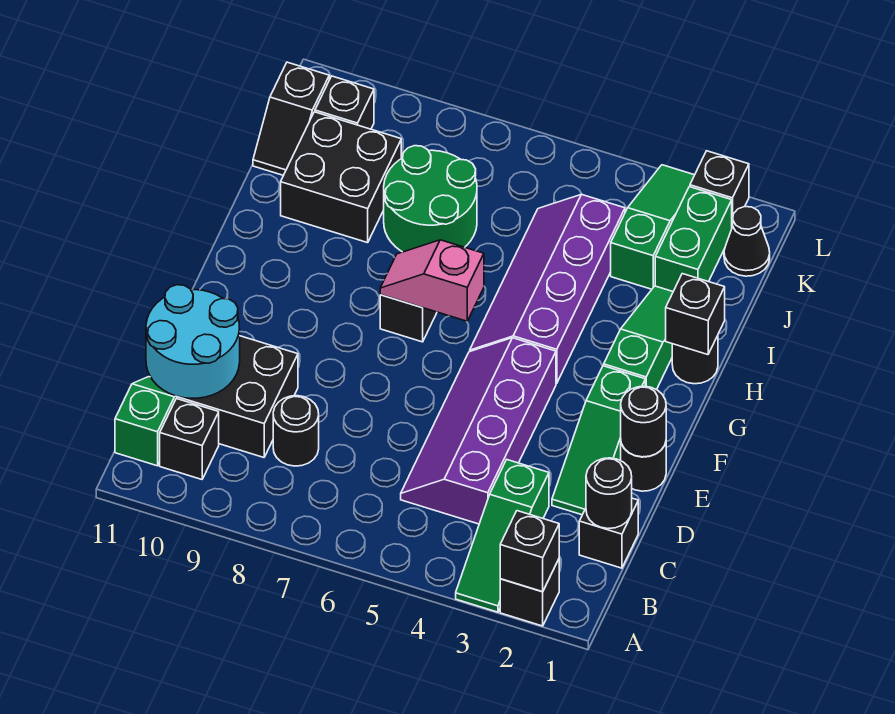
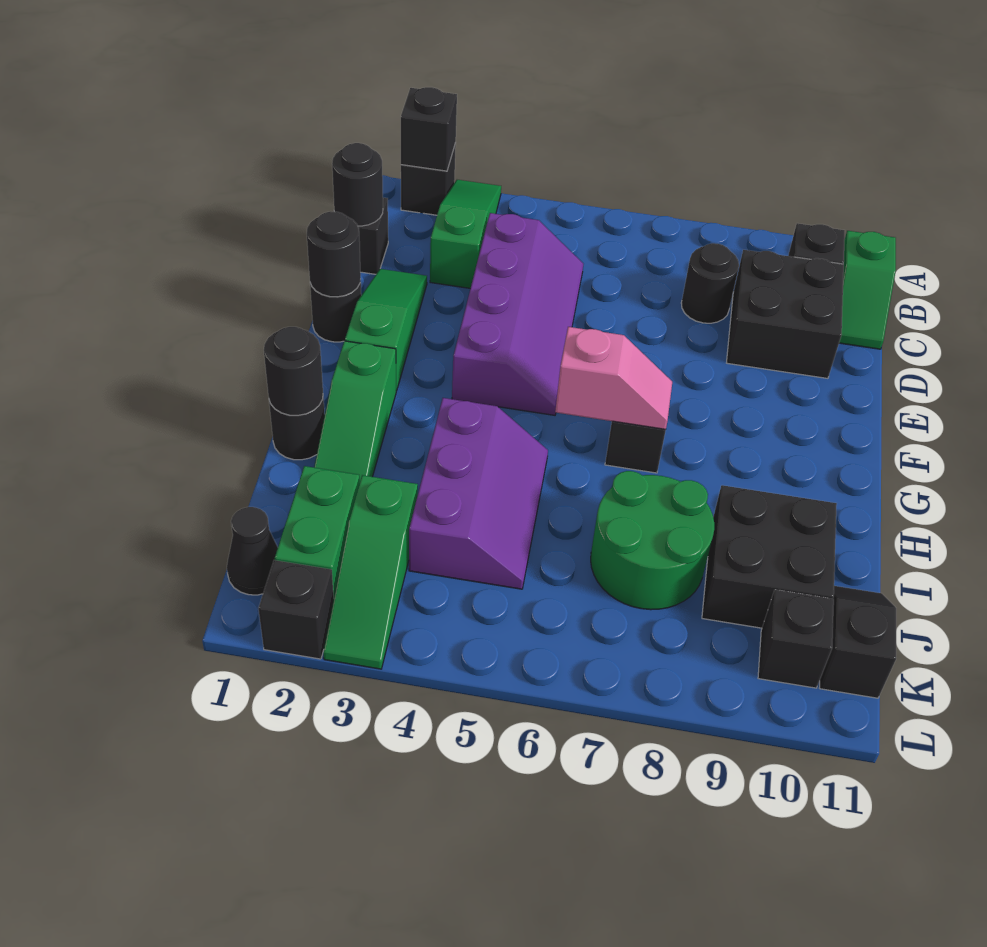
cyan 2x2 round brick [146,285,240,398] -> none
purple 2x4 slope [470,194,625,383] -> purple 2x3 slope [409,398,548,589]
black 1x1 brick [666,274,725,355] -> black 1x1 round brick [264,327,323,415]

